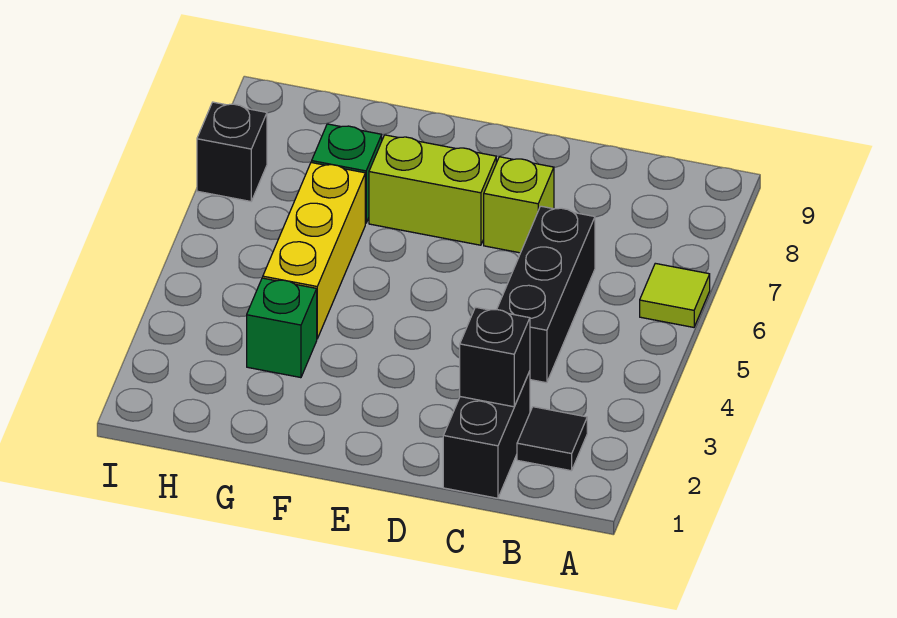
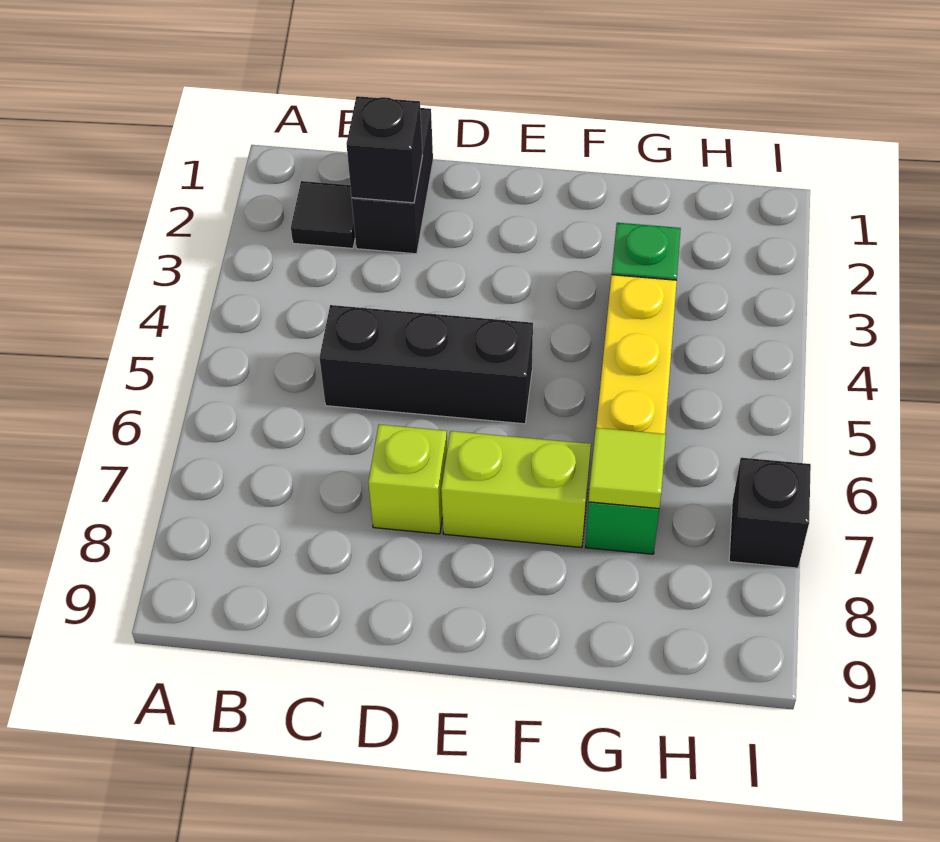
lime 1x1 tile [640,263,710,327] -> lime 1x1 tile moved to [589,428,666,509]
black 1x3 brick [497,206,595,383] -> black 1x3 brick turned to [320,305,533,424]

